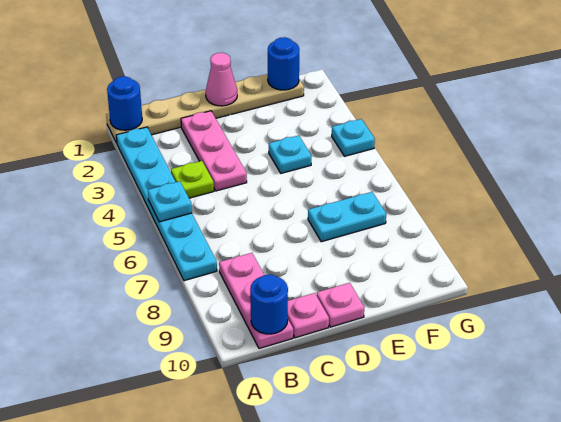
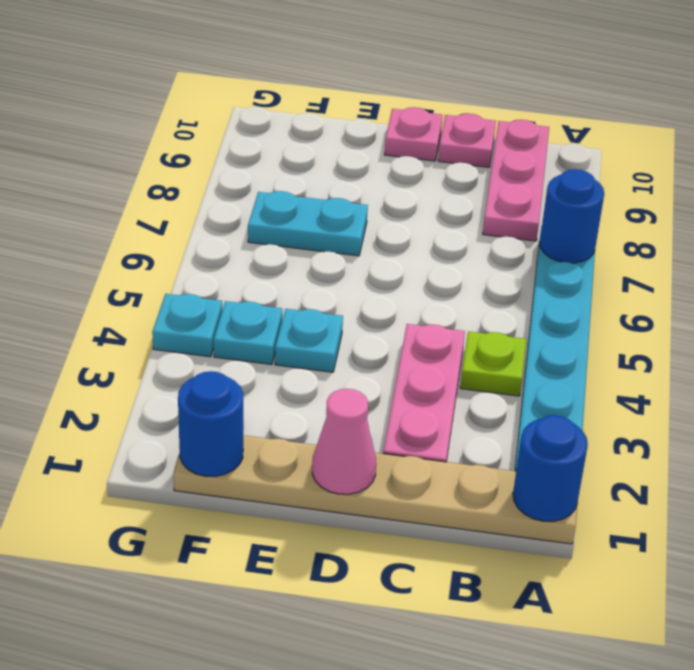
cyan 1x1 plate [148,181,192,222] -> cyan 1x1 plate moved to [214,301,282,365]
blue 1x1 round brick [250,275,288,334] -> blue 1x1 round brick moved to [540,169,604,263]

